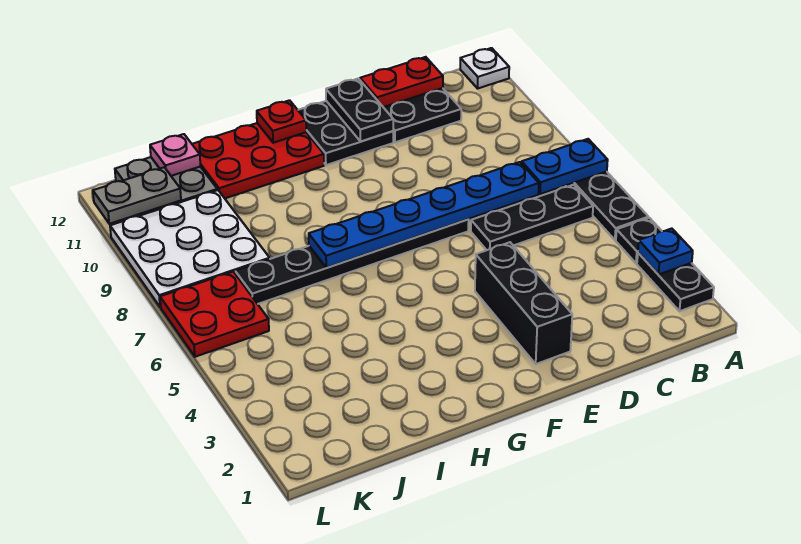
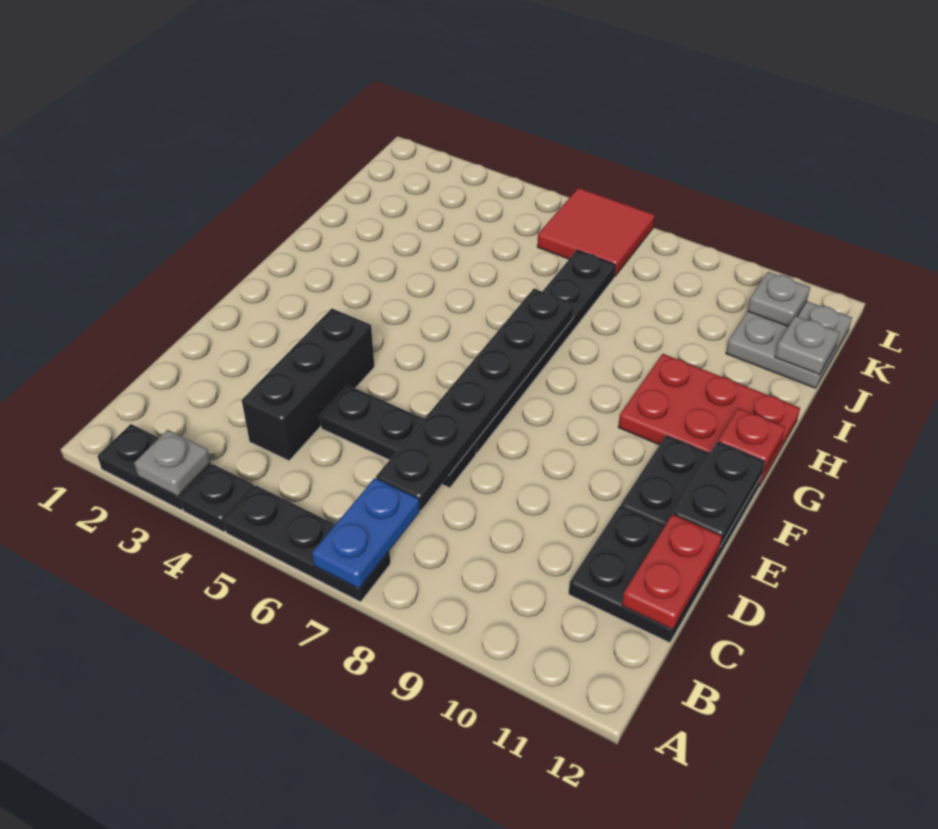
blue 1x1 plate [638,228,693,275] -> grey 1x1 plate [134,430,211,497]
white 1x1 plate [460,48,509,88] -> none
black 1x3 plate [471,185,593,250] -> black 1x3 plate turned to [320,385,476,488]
blue 1x6 plate [309,162,539,268] -> black 1x6 plate [376,289,574,510]
black 1x3 brick [475,242,572,364] -> black 1x3 brick turned to [242,308,374,461]
black 1x2 plate [326,78,393,141] -> black 1x2 plate turned to [673,442,765,547]
red 2x3 plate [192,123,324,198] -> red 2x3 plate turned to [618,354,800,486]
white 3x3 plate [110,190,270,307] -> none
pink 1x1 plate [150,134,200,176] -> grey 1x1 plate [775,316,840,374]
red 2x2 plate [160,272,269,357] -> red 2x2 tile [537,188,655,276]
grey 1x2 plate [93,167,181,224] -> grey 1x1 plate [748,272,810,327]

